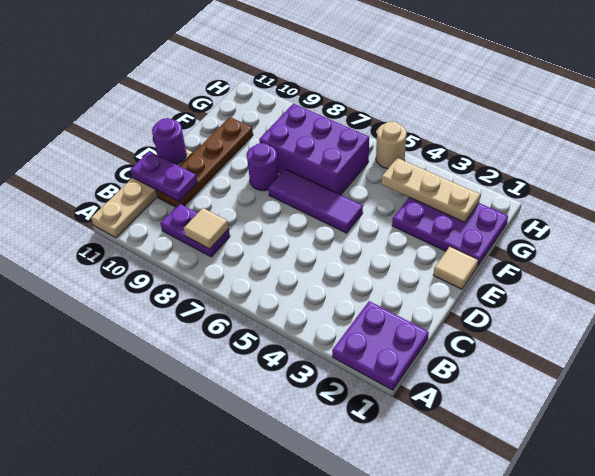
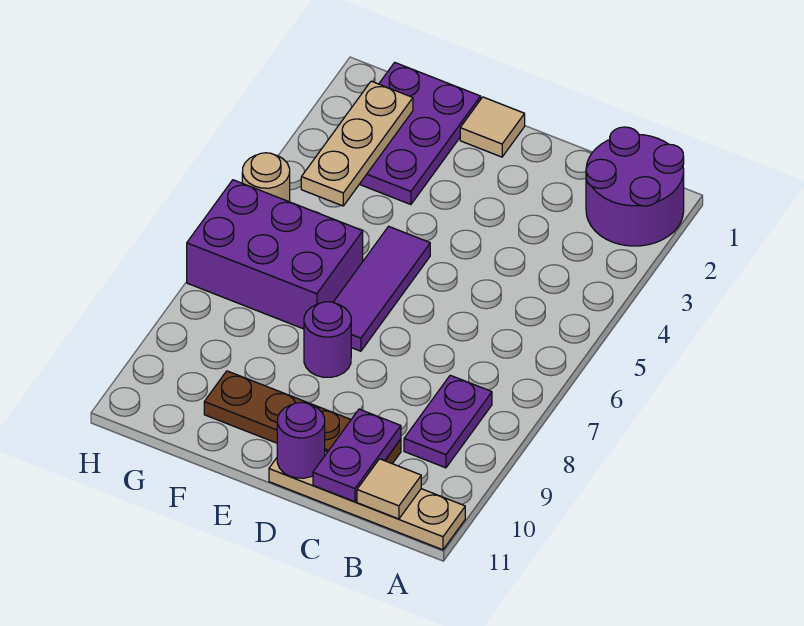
purple 2x2 plate [332,301,429,390] -> purple 2x2 round brick [586,127,684,246]
tan 1x1 tile [184,208,229,249] -> tan 1x1 tile moved to [357,459,421,519]
purple 2x3 brick [259,104,369,195] -> purple 2x3 brick turned to [187,180,363,329]

